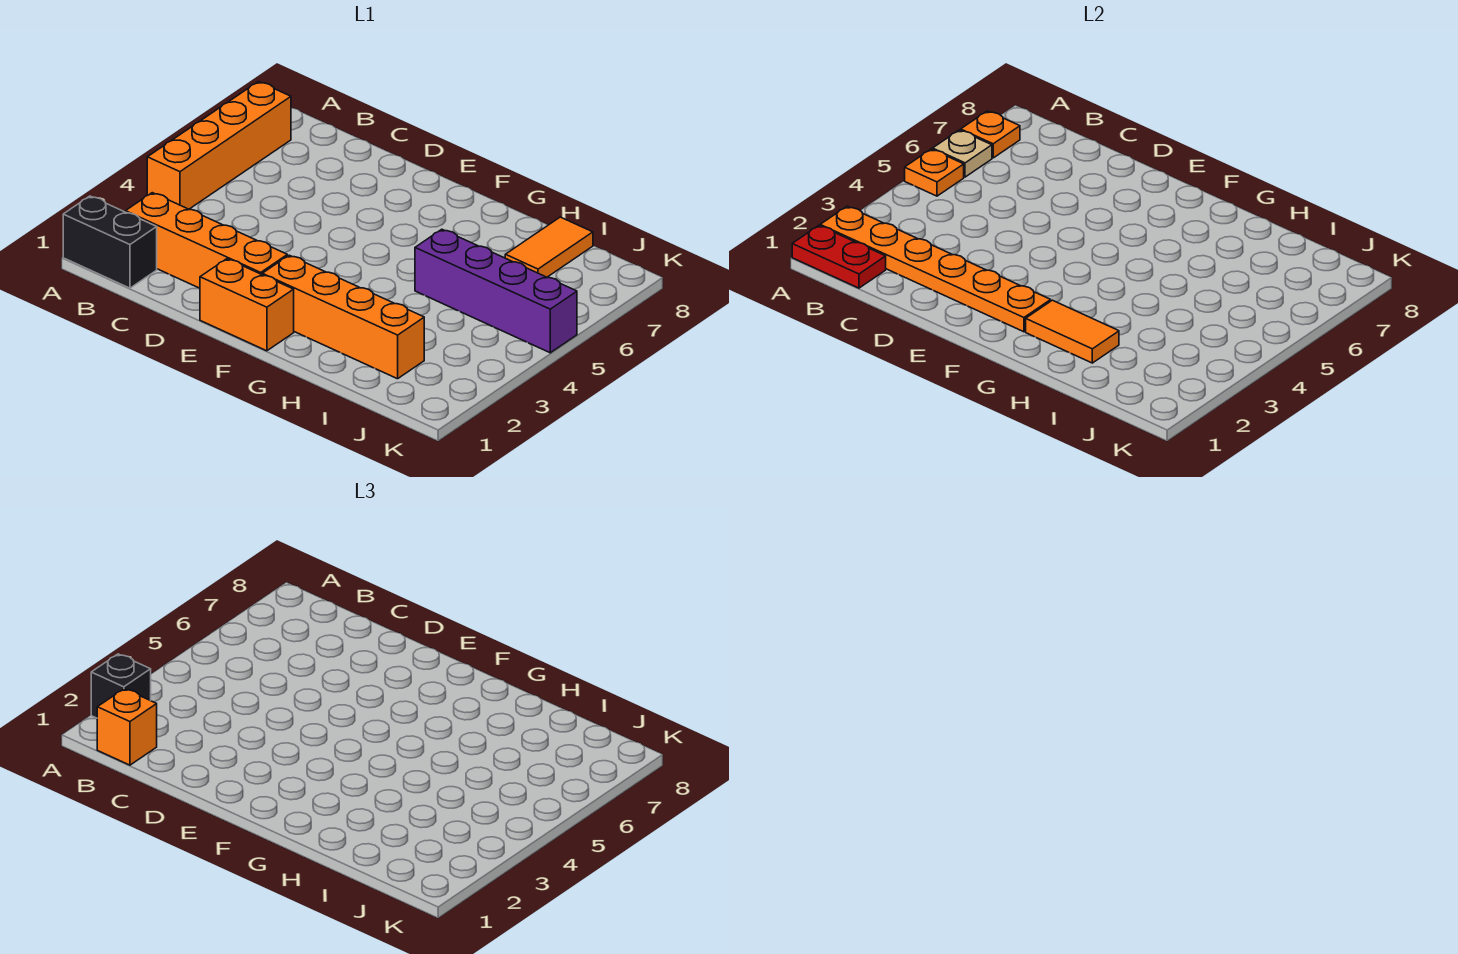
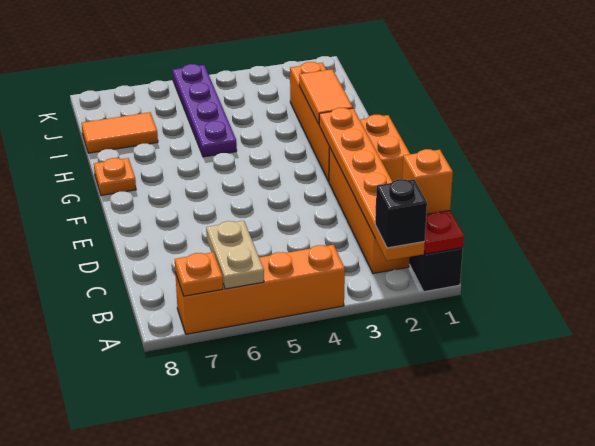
orange 1x1 plate [905,149,964,196] -> orange 1x1 plate moved to [94,158,136,195]
tan 1x1 plate [933,130,992,177] -> tan 1x2 plate [206,221,264,289]
purple 1x4 brick [415,229,577,353] -> purple 1x4 plate [173,64,237,157]

